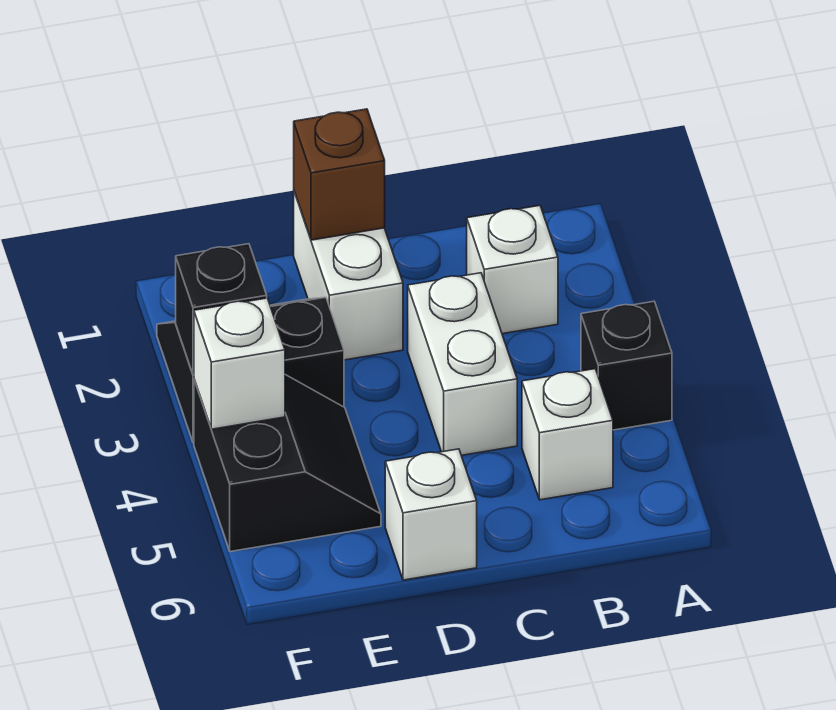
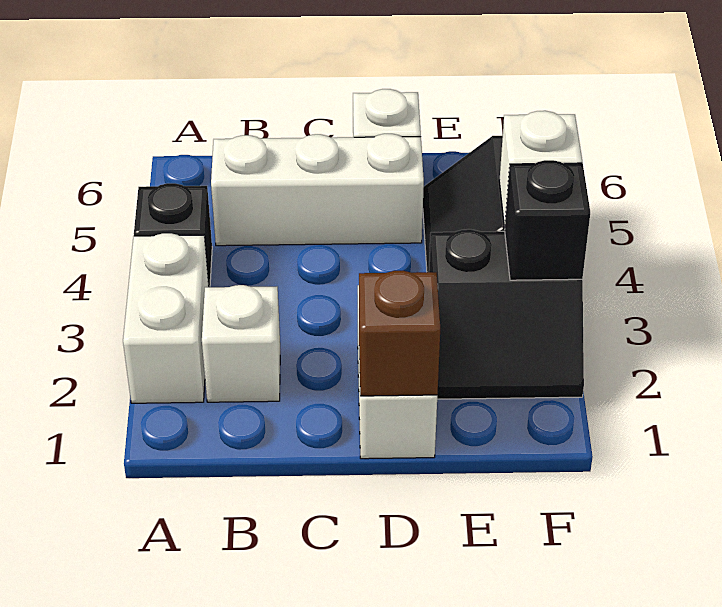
white 1x1 brick [522,369,613,500] -> white 1x3 brick [211,134,424,246]
white 1x2 brick [408,273,517,455] -> white 1x2 brick moved to [123,233,209,403]

